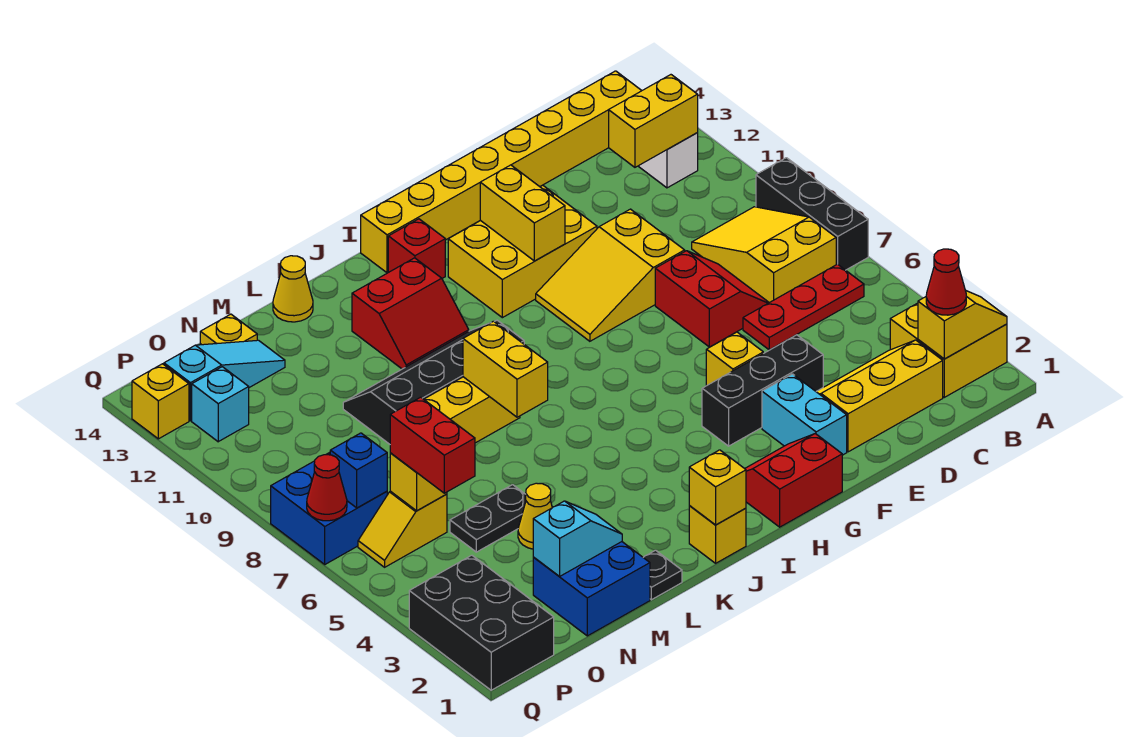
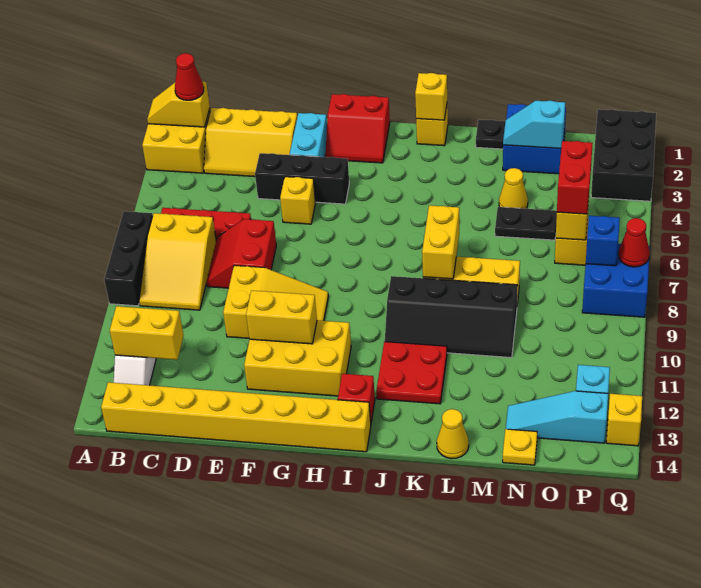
yellow 1x2 brick [480,165,565,261] -> yellow 1x2 brick turned to [246,291,317,344]
red 2x2 slope [352,258,469,369] -> red 2x2 plate [376,342,447,404]

